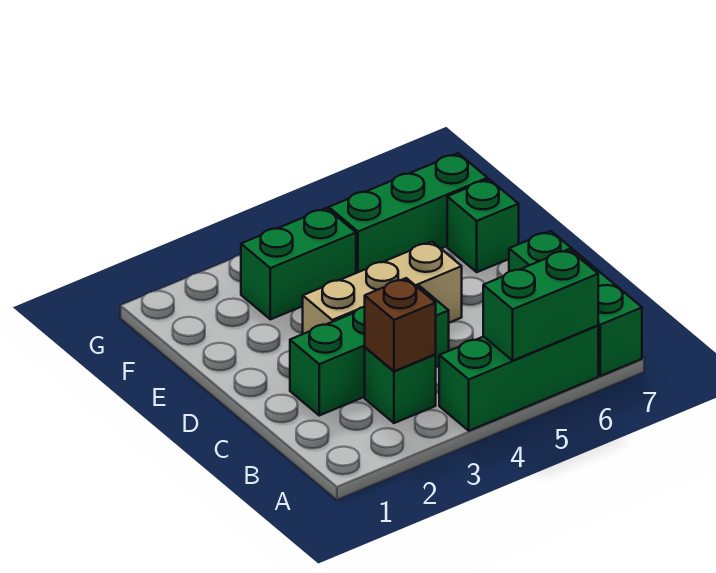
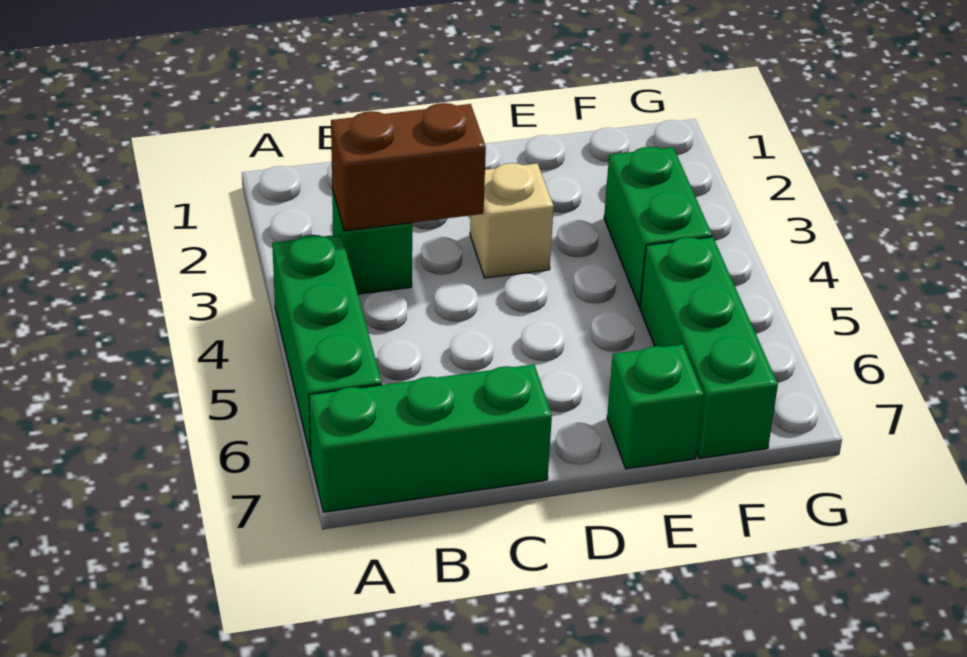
green 1x2 brick [483,249,598,360] -> none
brown 1x1 brick [365,278,436,371] -> brown 1x2 brick [331,103,486,231]
green 1x3 brick [290,286,449,415] -> none
tan 1x3 brick [303,242,462,334] -> tan 1x1 brick [470,163,554,278]

